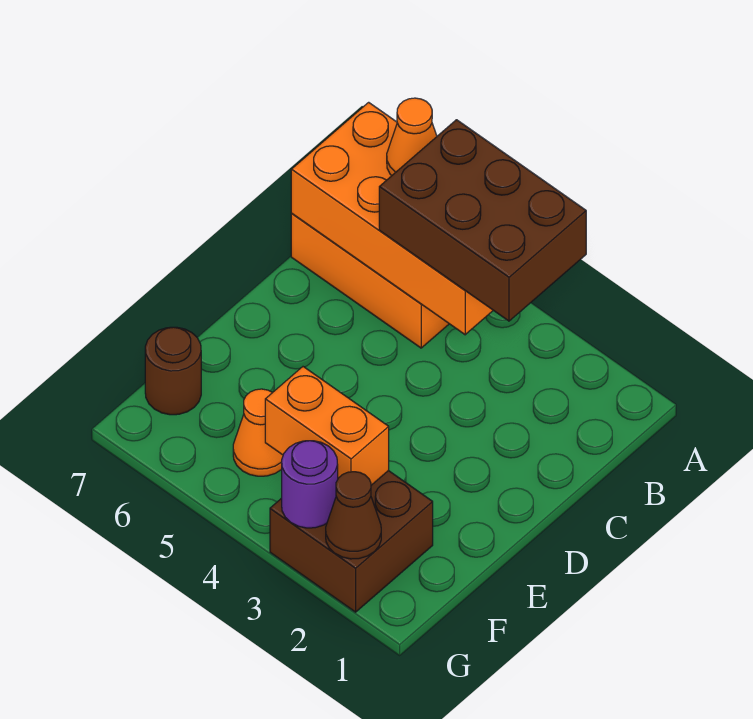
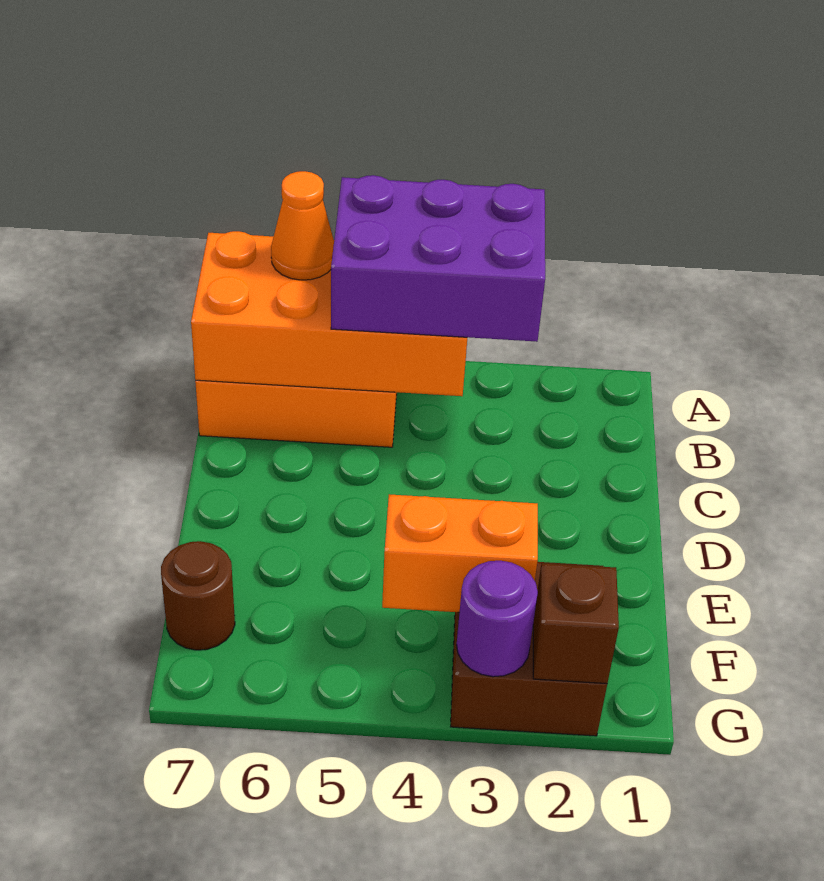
brown 2x3 brick [379,120,586,321] -> purple 2x3 brick [331,175,545,342]
orange 1x1 cone [233,389,283,476] -> none
brown 1x1 cone [326,472,381,559] -> brown 1x1 brick [533,563,619,684]

